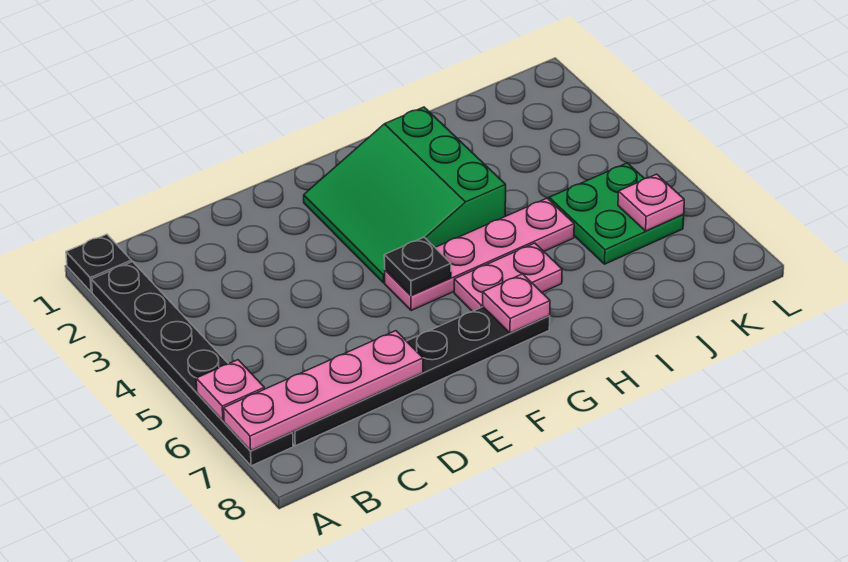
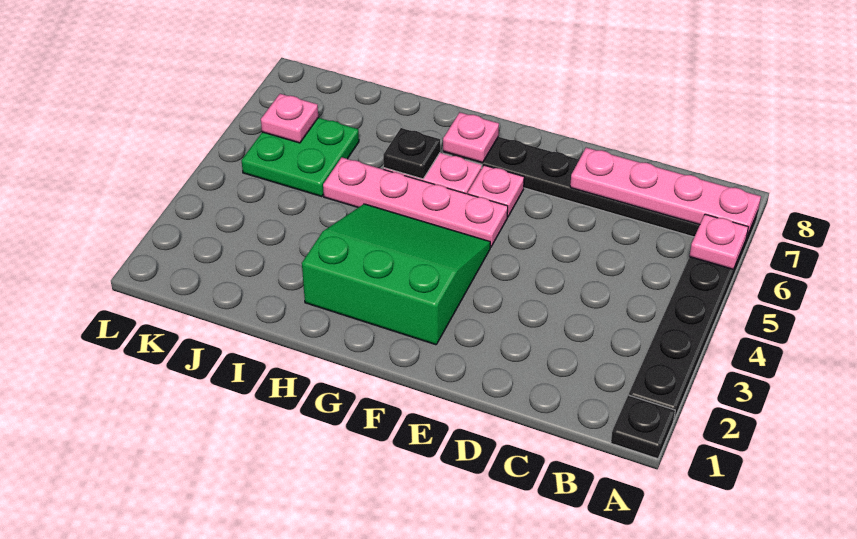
green 3x3 slope [304,107,506,283] -> green 3x3 slope turned to [302,204,490,345]
black 1x1 plate [384,237,451,295] -> black 1x1 plate moved to [383,128,440,179]
none -> pink 1x1 plate [468,165,524,217]

